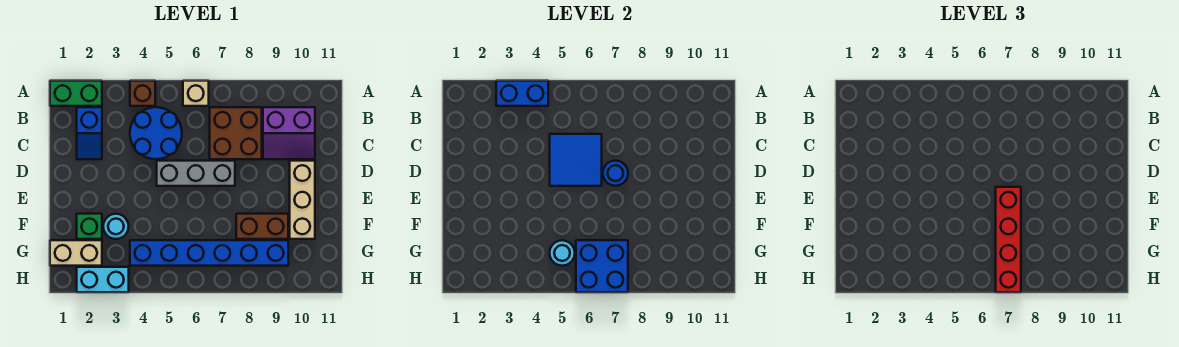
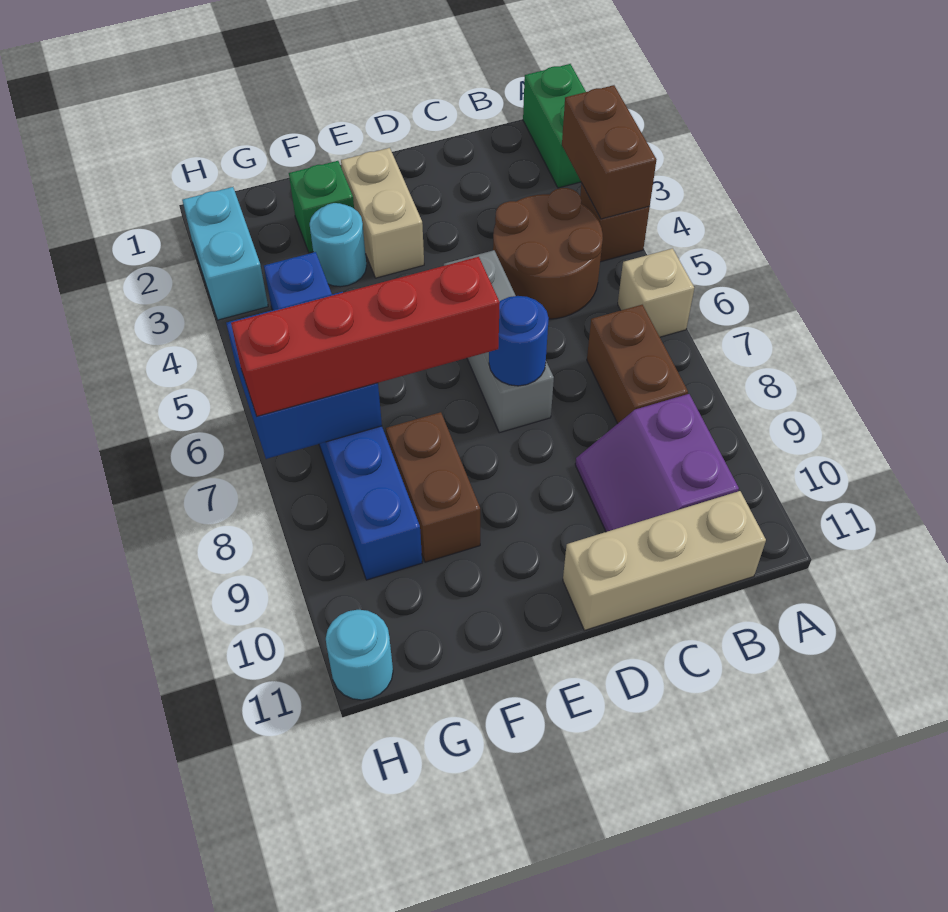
blue 1x2 brick [496,81,548,106] -> brown 1x2 brick [562,85,657,219]
blue 1x2 slope [77,107,102,159] -> none
blue 2x2 round brick [130,107,182,159] -> brown 2x2 round brick [493,188,603,319]
brown 2x2 brick [210,107,262,159] -> brown 1x2 brick [587,305,688,424]
blue 2x2 tile [550,134,602,186] -> none
tan 1x3 brick [290,161,315,239] -> tan 1x3 brick moved to [563,491,766,630]
tan 1x2 brick [50,240,102,266] -> tan 1x2 brick moved to [341,148,424,278]
cyan 1x1 round brick [550,240,575,266] -> cyan 1x1 round brick moved to [326,610,393,700]

